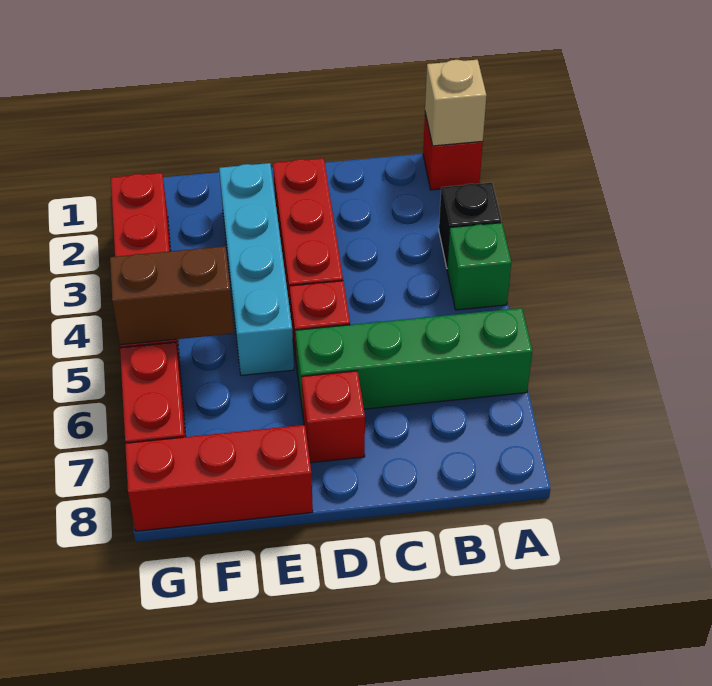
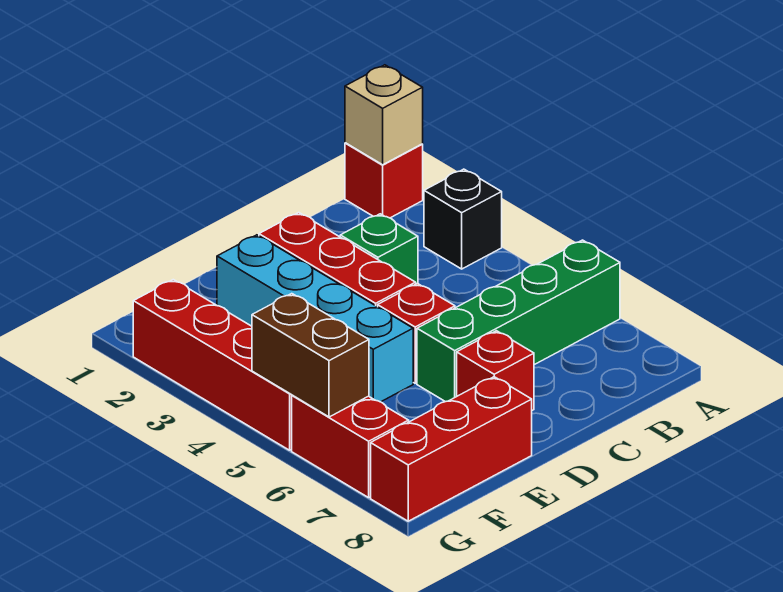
green 1x1 brick [447,223,511,310] -> green 1x1 brick moved to [340,214,418,284]
brown 1x2 brick [110,246,234,345] -> brown 1x2 brick turned to [252,294,369,417]

